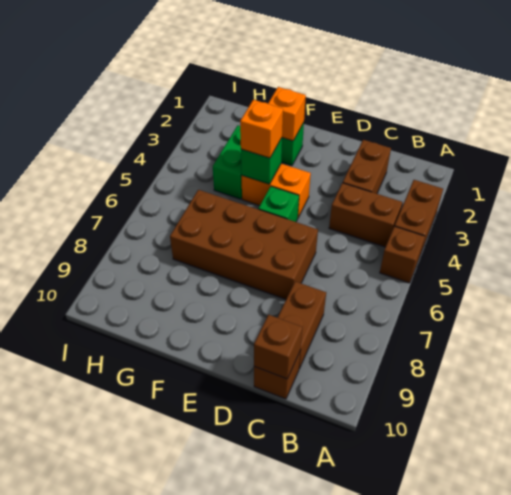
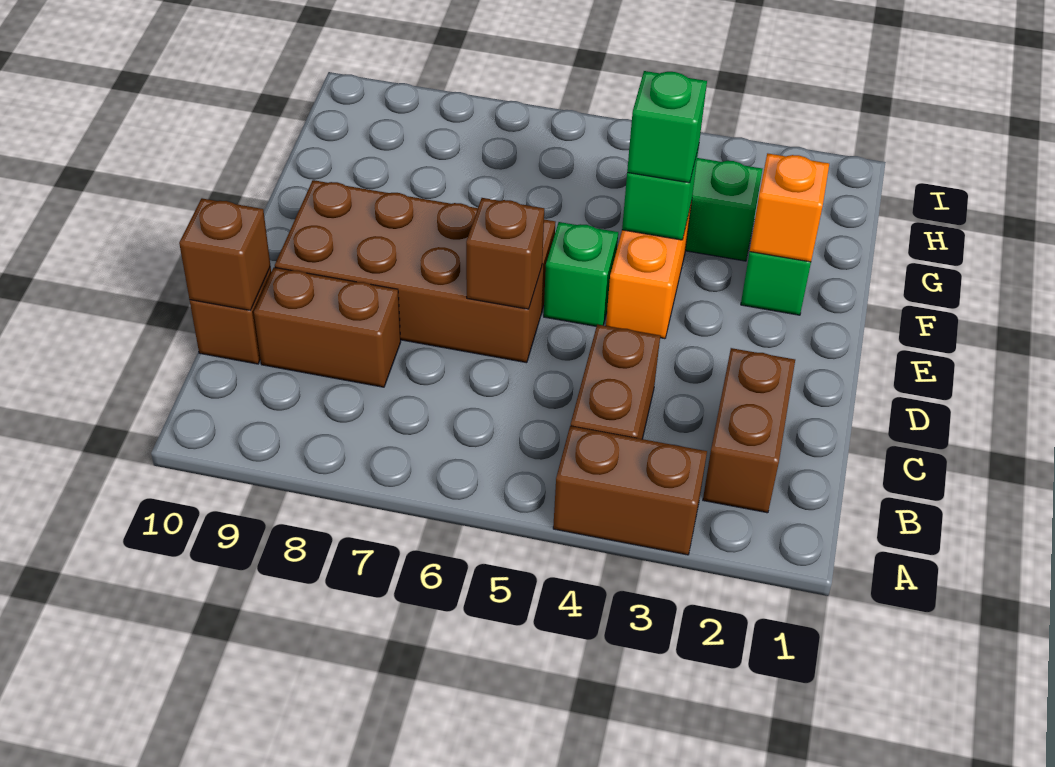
brown 1x1 brick [380,226,425,283] -> brown 1x1 brick moved to [466,198,544,309]
brown 1x2 brick [343,140,391,194] -> brown 1x2 brick turned to [703,348,795,513]
brown 2x4 brick [170,190,318,299] -> brown 2x4 brick turned to [275,180,555,363]
orange 1x1 brick [240,100,283,158] -> green 1x1 brick [627,71,707,183]

